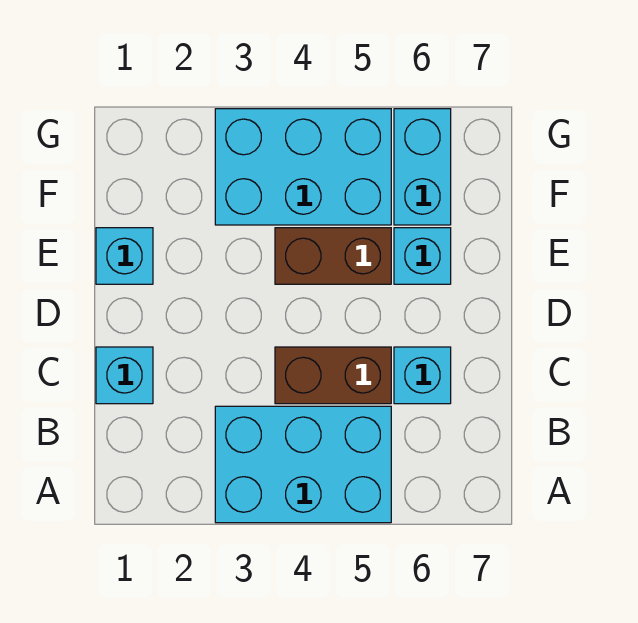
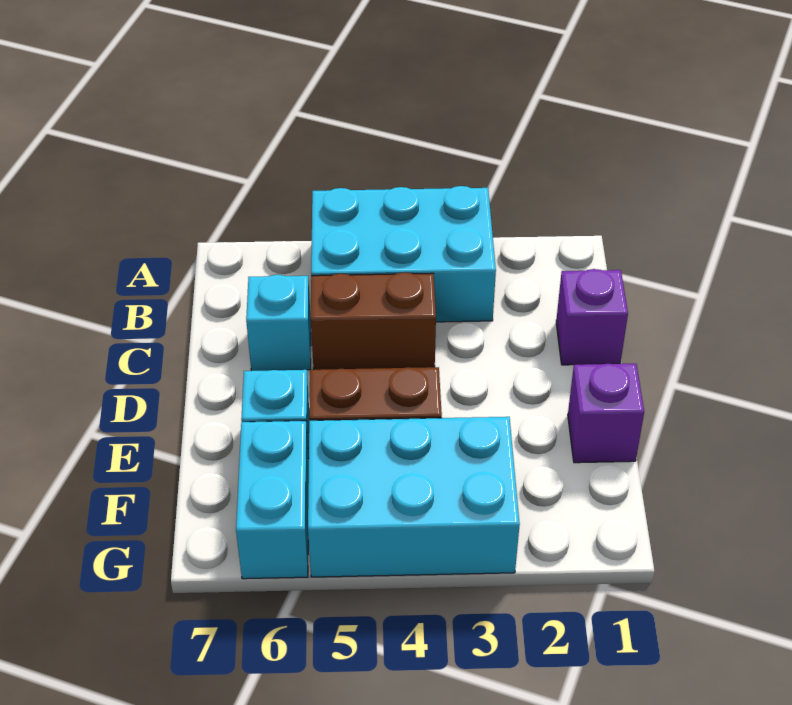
cyan 1x1 brick [96,347,153,404] -> purple 1x1 brick [556,269,628,365]
cyan 1x1 brick [96,228,153,284] -> purple 1x1 brick [568,364,644,463]

